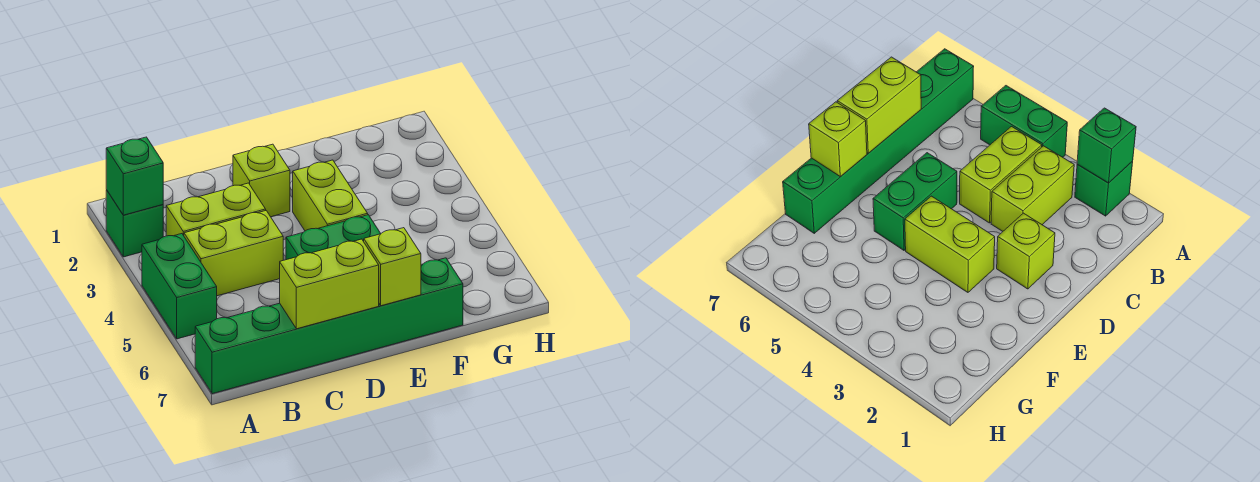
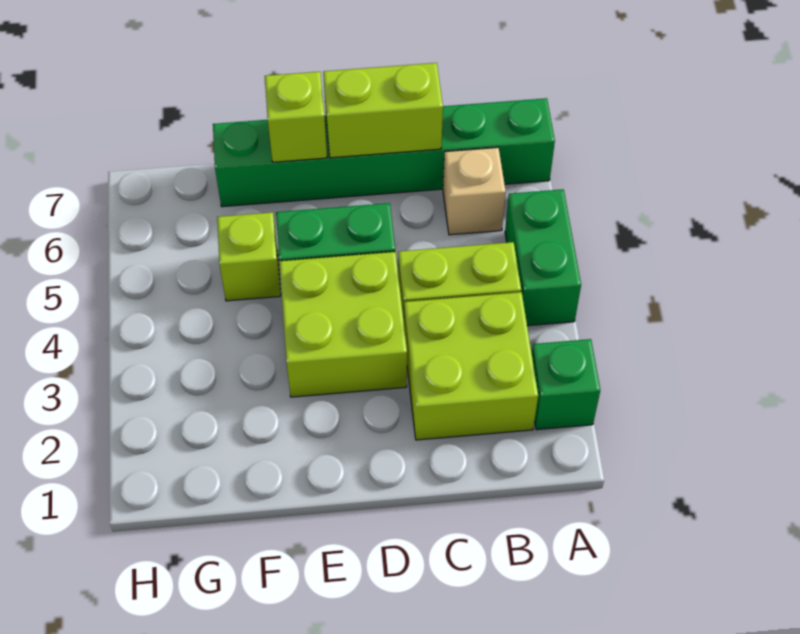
green 1x1 brick [106,137,163,215] -> none
lime 1x2 brick [166,183,266,236] -> lime 2x2 brick [404,292,538,440]
none -> tan 1x1 brick [443,147,506,235]
lime 1x1 brick [233,144,290,217] -> lime 1x1 brick moved to [217,212,281,301]
lime 1x2 brick [293,160,368,231] -> lime 2x2 brick [279,252,407,397]

